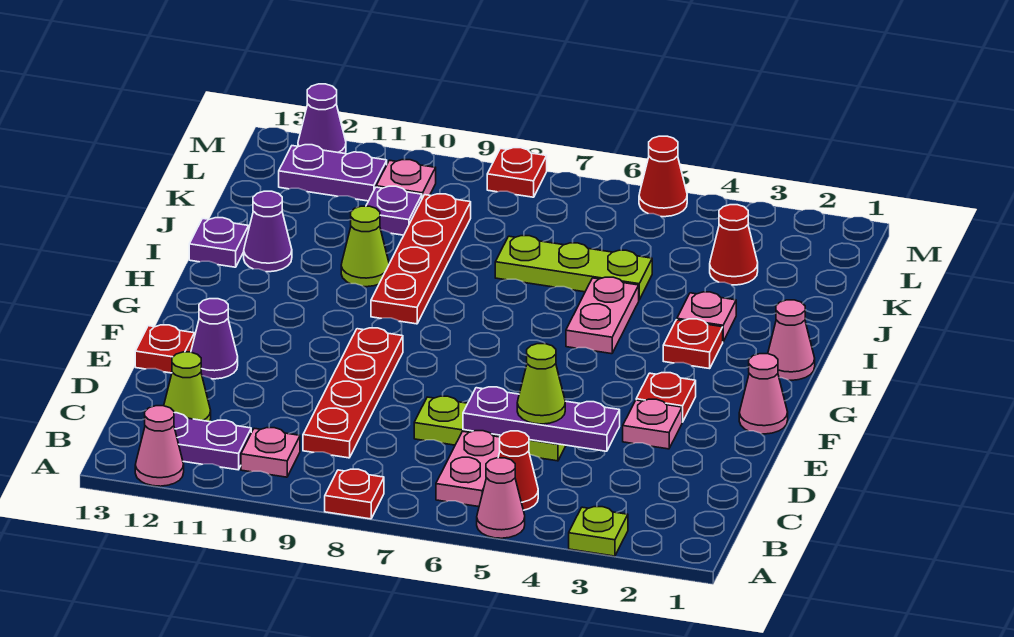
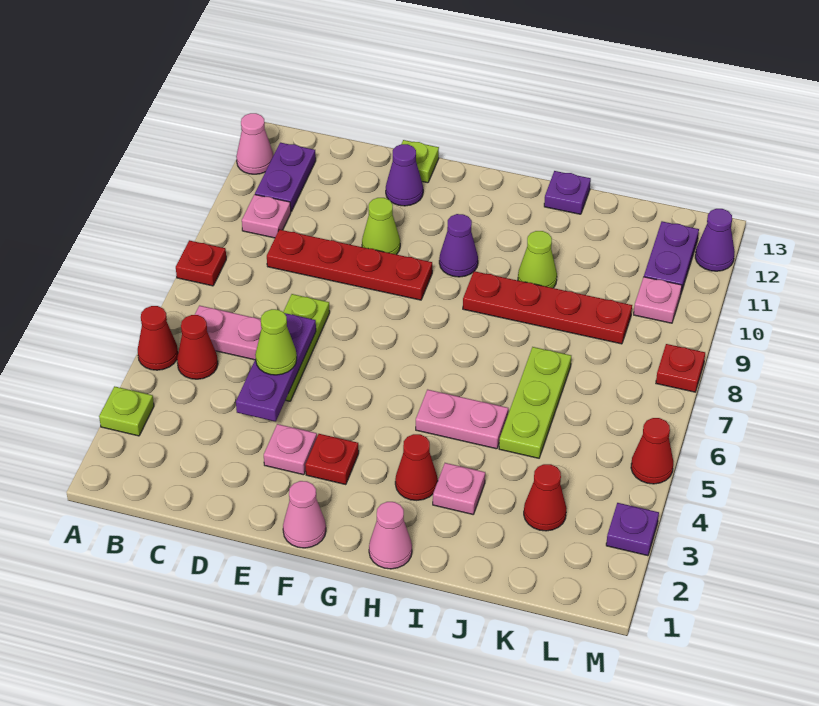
pink 1x1 cone [477,458,525,538] -> red 1x1 cone [138,306,178,370]
lime 1x1 cone [164,352,211,422] -> lime 1x1 cone moved to [362,198,400,255]
red 1x1 plate [135,325,195,373] -> lime 1x1 plate [402,140,439,183]
red 1x1 plate [663,319,723,369] -> red 1x1 cone [395,434,438,500]
purple 1x1 cone [244,191,292,272] -> purple 1x1 cone moved to [439,214,478,277]
purple 1x1 plate [366,186,422,235] -> purple 1x1 plate moved to [606,503,659,556]

